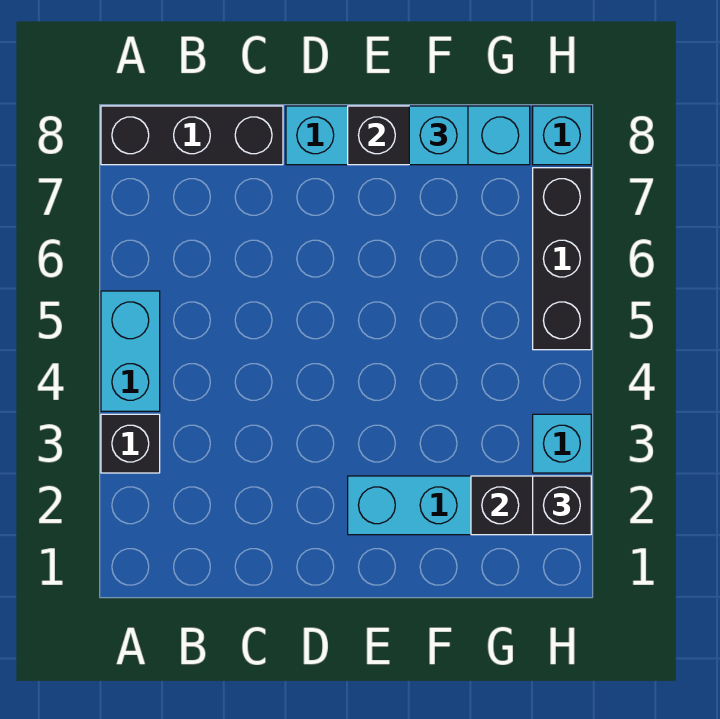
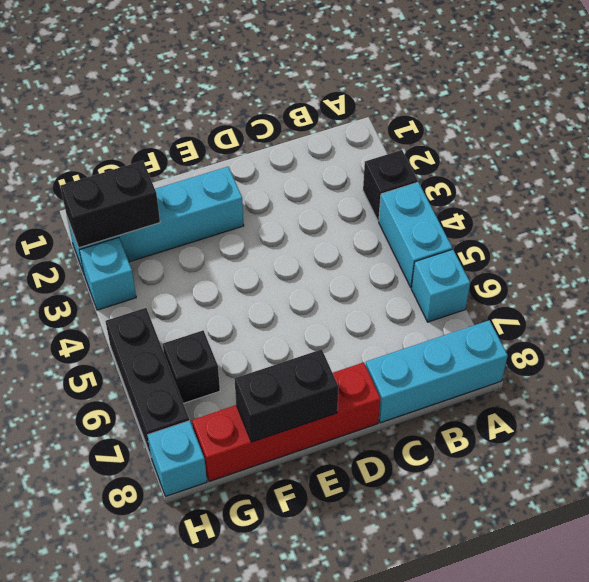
black 1x3 brick [101,106,283,165] -> cyan 1x3 brick [366,320,508,423]
cyan 1x4 brick [286,106,530,165] -> red 1x4 brick [192,362,380,481]
cyan 1x1 brick [409,106,468,165] -> cyan 1x1 brick moved to [411,250,470,322]
black 1x1 brick [533,476,591,535] -> black 1x1 brick moved to [163,330,220,403]

